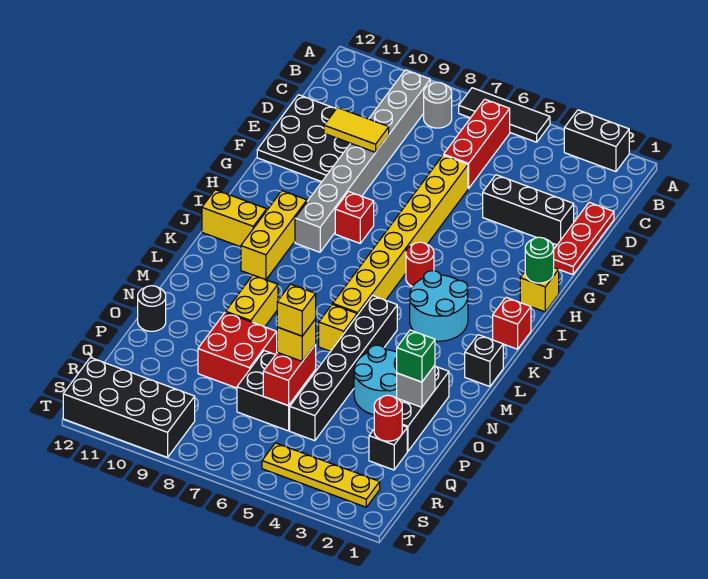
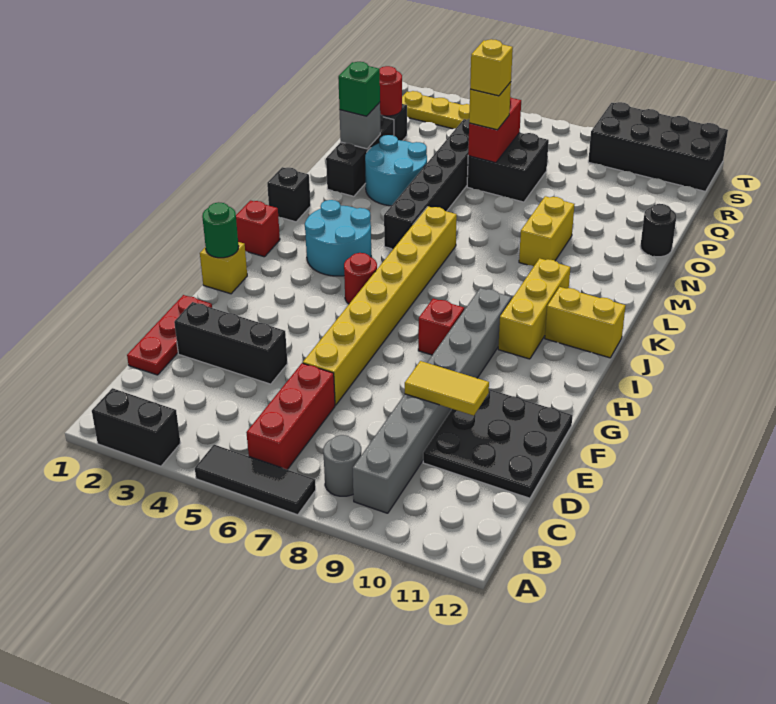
yellow 1x1 brick [319,304,357,351] -> none
red 2x2 brick [198,312,277,388] -> none

